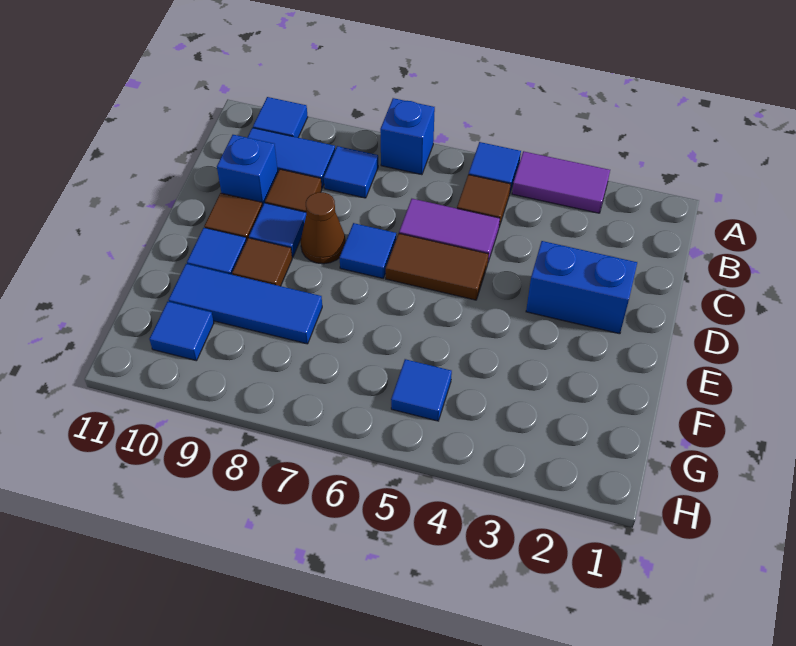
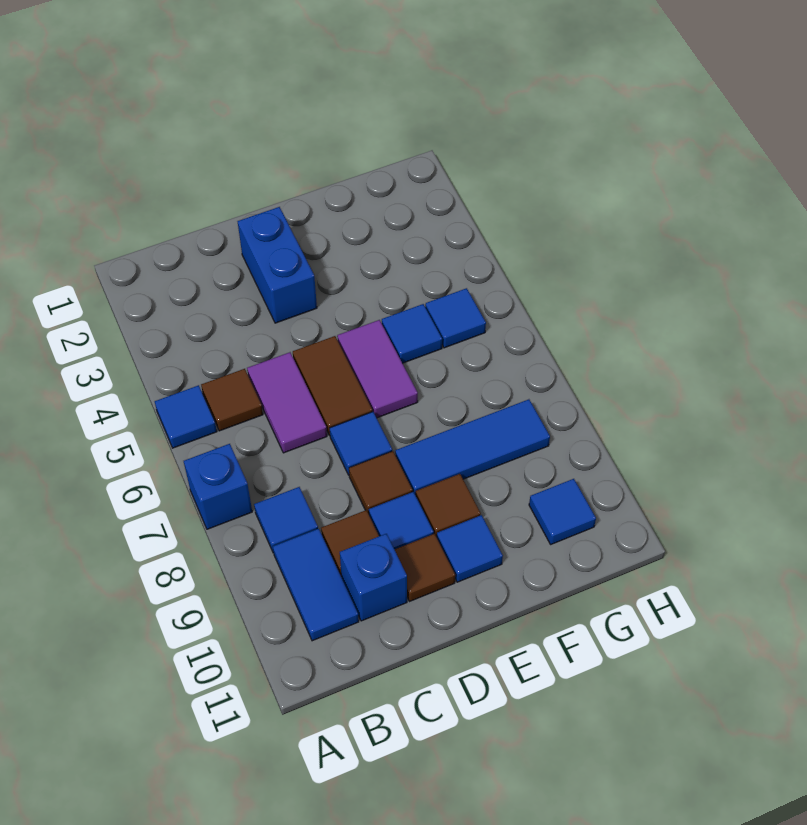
purple 1x2 tile [512,151,610,213] -> purple 1x2 tile moved to [337,320,418,418]
blue 1x1 tile [253,97,308,137] -> blue 1x1 tile moved to [382,304,442,363]
brown 1x1 cone [301,192,346,264] -> brown 1x1 tile [349,451,413,514]
blue 1x3 tile [169,264,322,344] -> blue 1x3 tile turned to [395,399,550,495]

